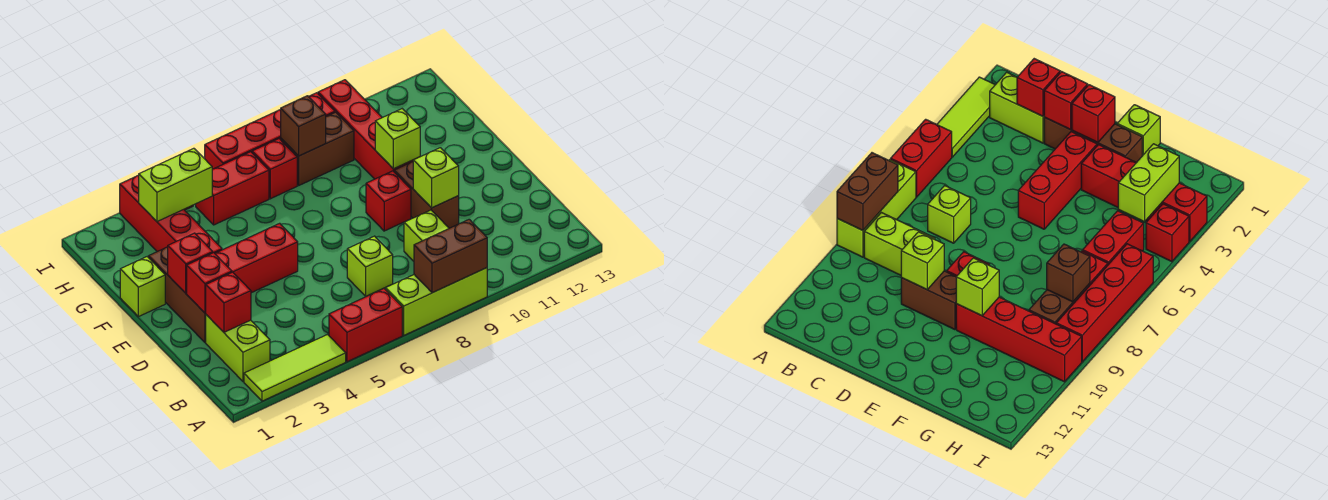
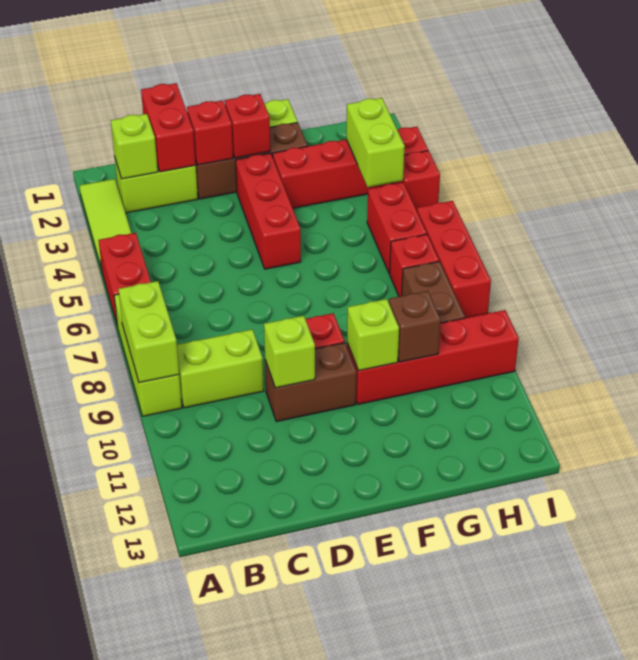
brown 1x2 brick [414,219,487,293] -> lime 1x2 brick [118,281,179,383]
red 1x1 brick [206,272,251,332] -> red 1x2 brick [141,83,196,172]
lime 1x1 brick [347,236,393,296] -> lime 1x1 brick moved to [111,114,158,179]
brown 1x1 brick [280,96,326,156] -> brown 1x1 brick moved to [389,291,441,362]
red 1x4 brick [205,93,335,169] -> red 1x3 brick [417,201,491,318]

